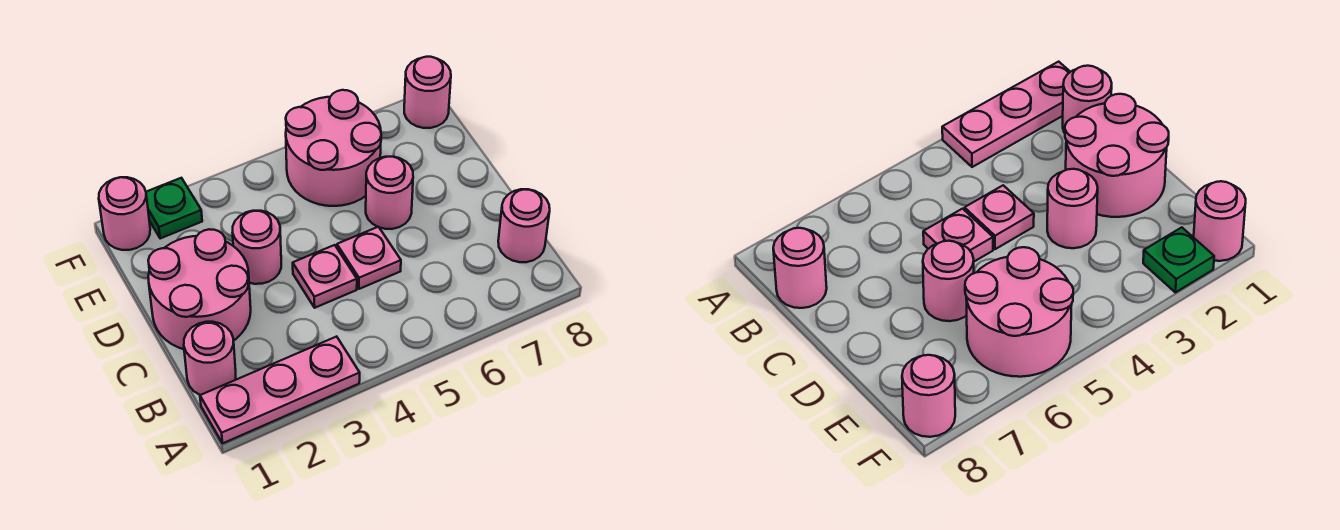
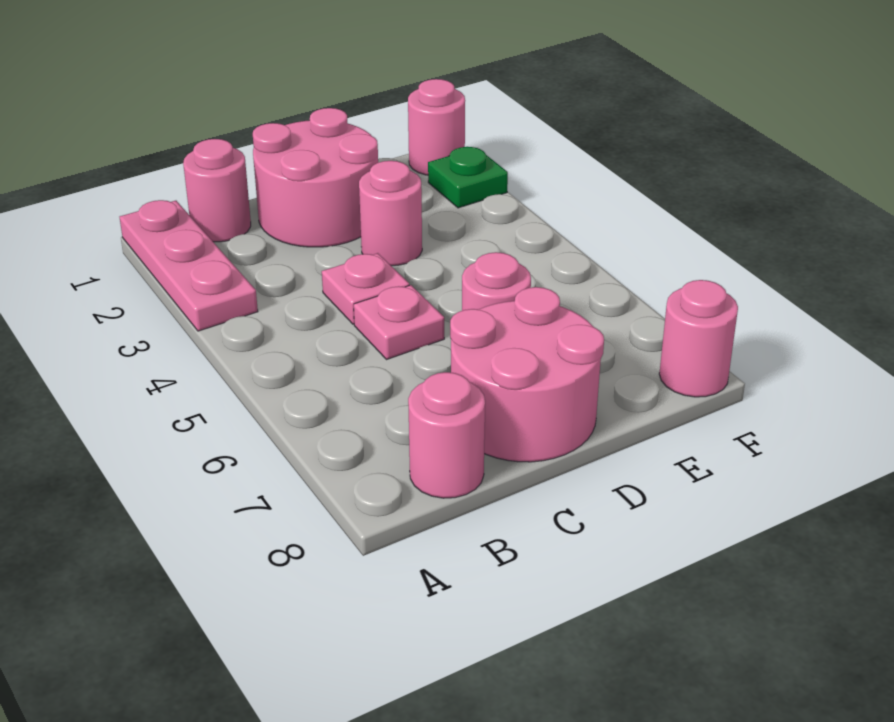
pink 2x2 round brick [286,90,381,206] -> pink 2x2 round brick moved to [450,287,604,462]

